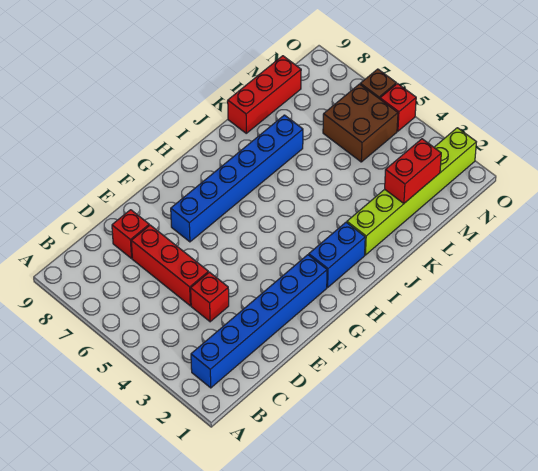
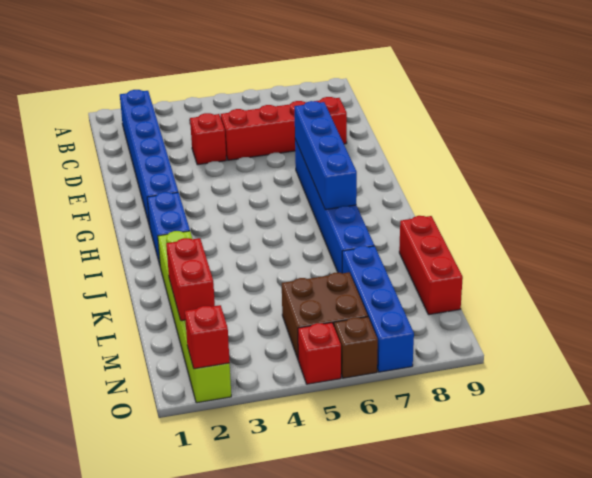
none -> blue 1x4 brick [294,101,357,210]
none -> blue 1x4 brick [342,246,414,372]
none -> red 1x1 brick [185,305,230,369]

